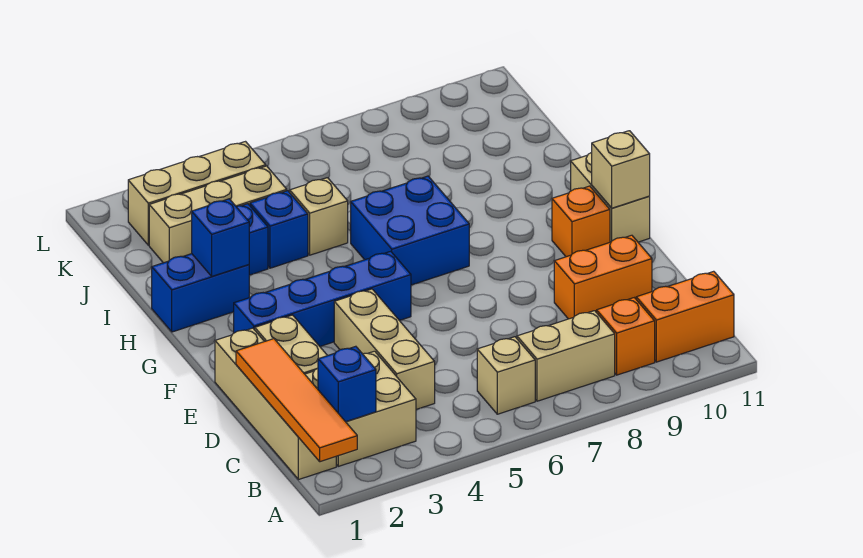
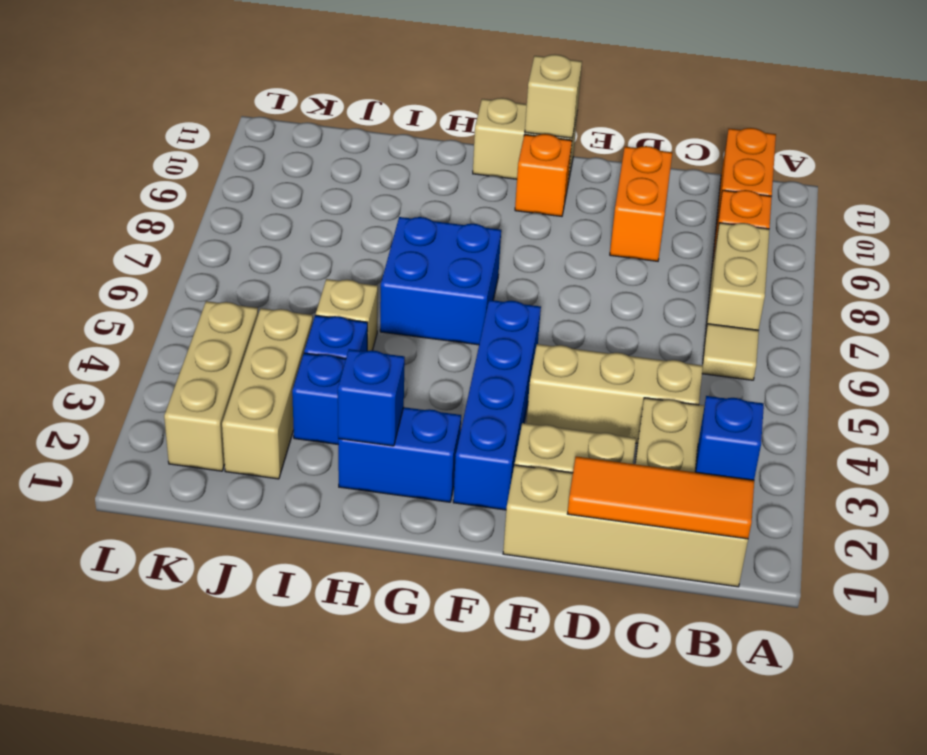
orange 1x4 tile [236,339,357,462] -> orange 1x3 tile [567,456,754,539]
tan 1x1 brick [477,337,535,414] -> tan 1x1 tile [702,324,759,380]
blue 1x2 brick [152,254,249,332] -> blue 1x2 brick turned to [338,407,461,502]

